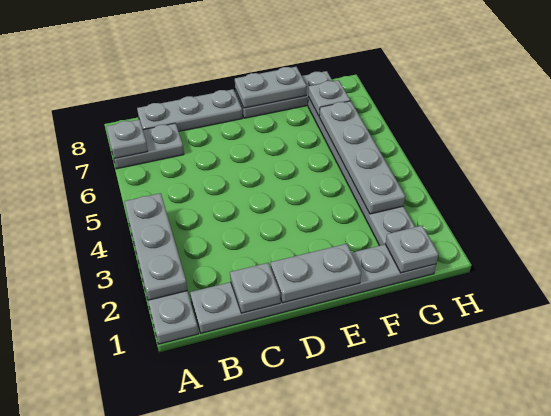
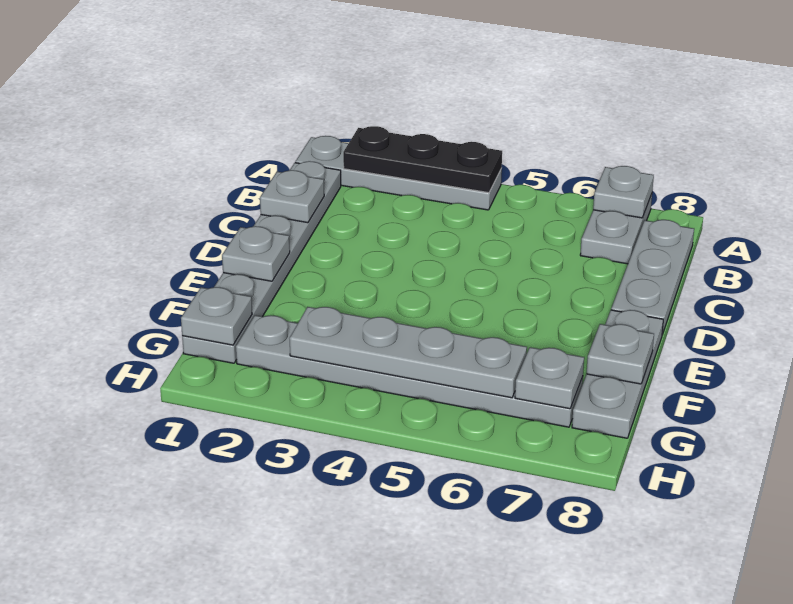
grey 1x3 plate [124,193,187,300] -> black 1x3 plate [343,126,502,193]
grey 1x2 plate [271,244,361,303] -> grey 1x1 plate [222,226,290,281]
grey 1x2 plate [235,67,307,108] -> grey 1x1 plate [586,324,654,384]

